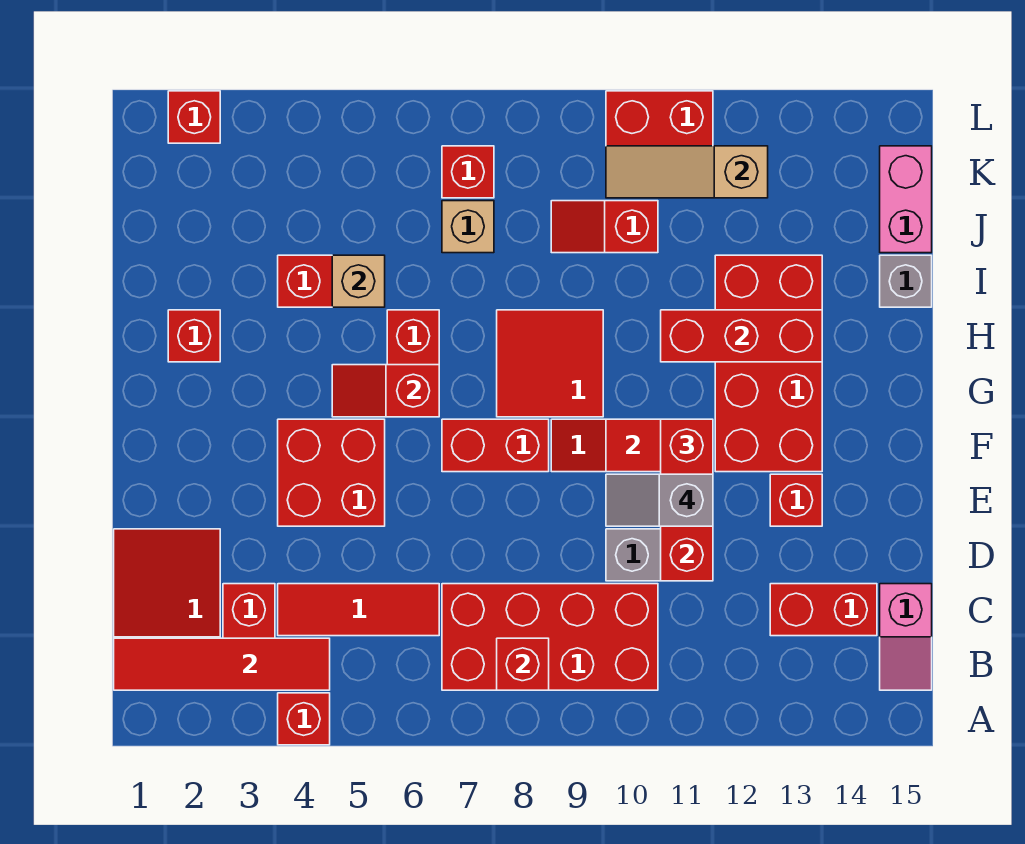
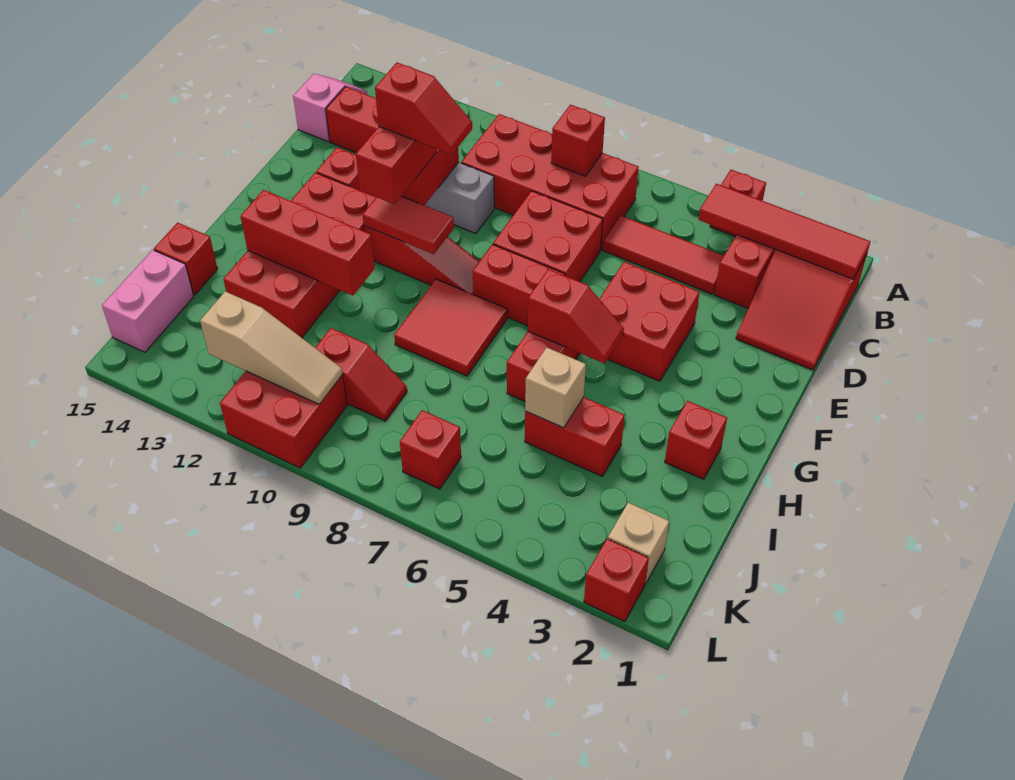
none -> red 2x2 brick [493,191,603,282]
grey 1x2 slope [606,474,713,526] -> red 1x2 slope [375,63,472,155]
grey 1x1 brick [880,255,932,307] -> red 1x1 brick [154,223,217,295]
tan 1x1 brick [442,201,494,253] -> tan 1x1 brick moved to [608,503,669,584]

